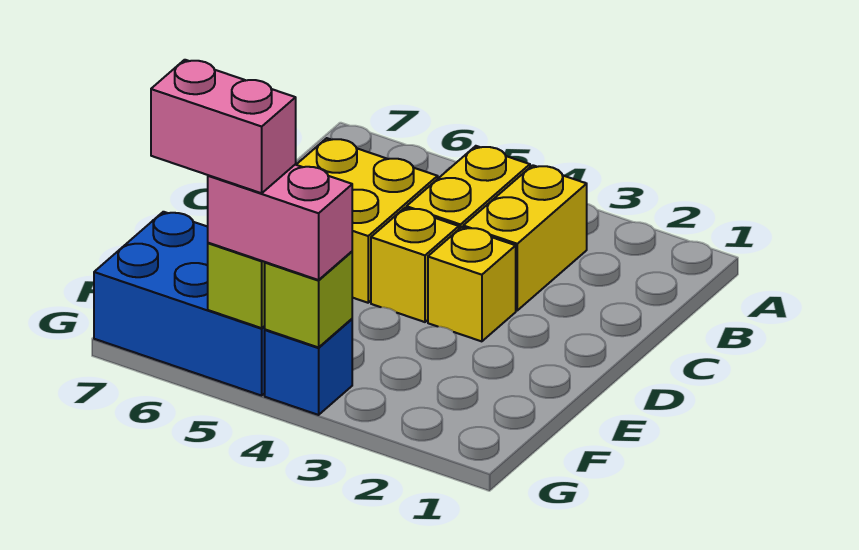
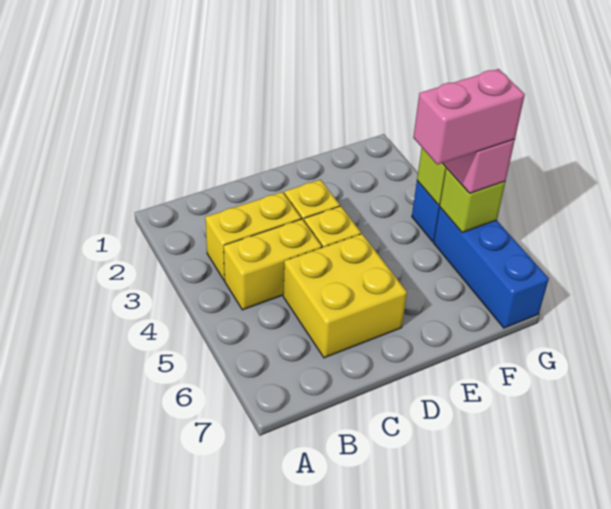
blue 2x3 brick [94,212,265,396] -> blue 1x3 brick [433,207,549,328]
pink 1x2 brick [151,60,296,193] -> pink 1x2 brick turned to [413,69,525,165]

